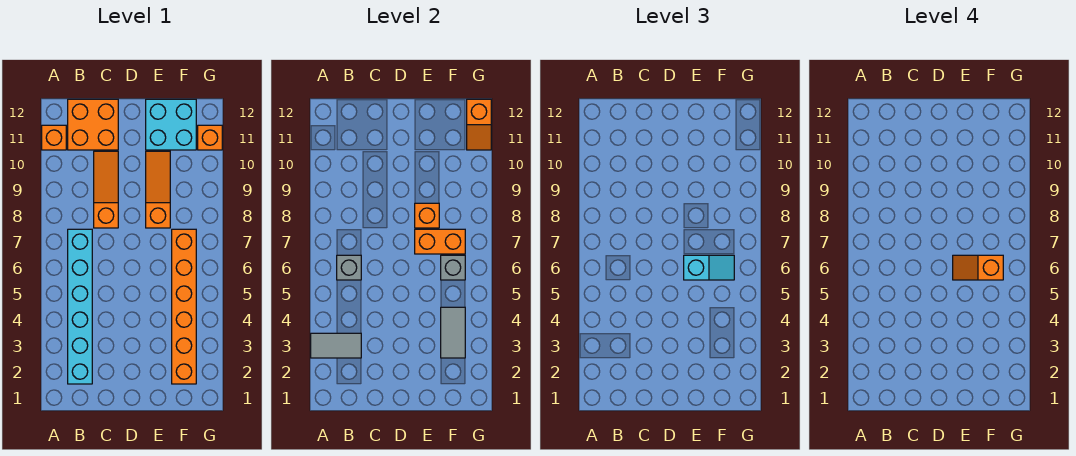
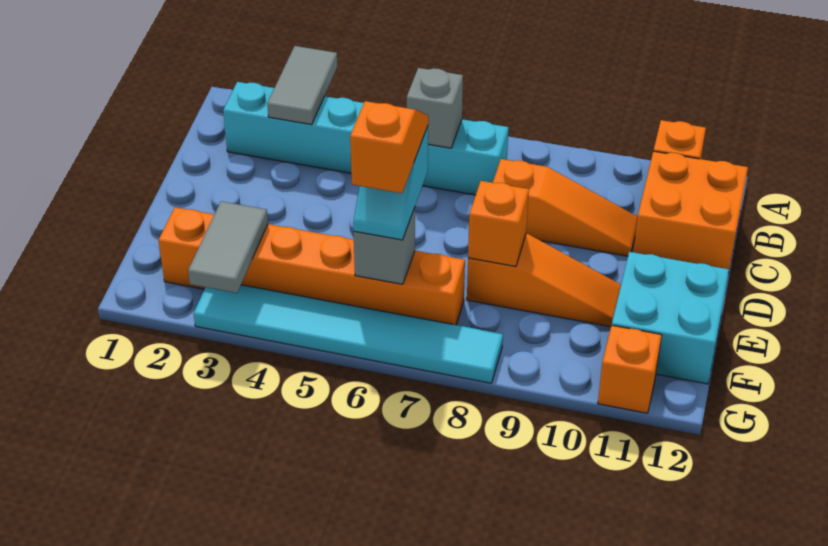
orange 1x2 brick [415,229,465,254] -> none
grey 1x2 tile [441,307,465,358] -> grey 1x2 tile turned to [188,201,268,293]
none -> cyan 1x6 tile [194,285,503,383]
orange 1x2 slope [467,99,491,150] -> none

